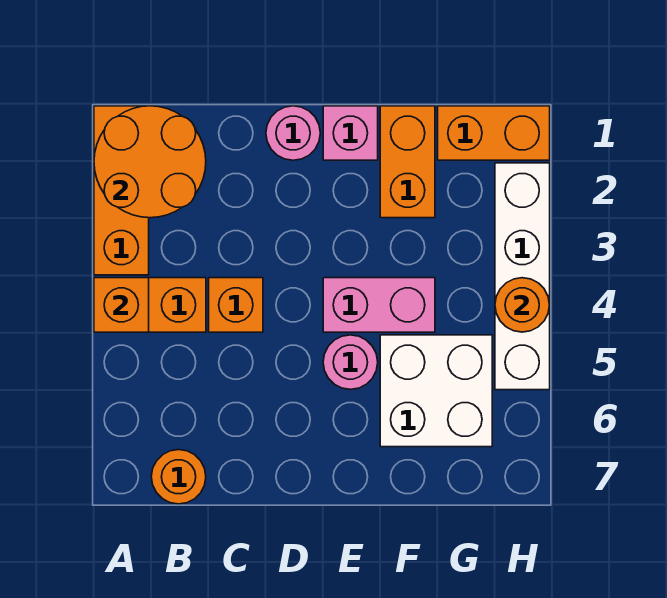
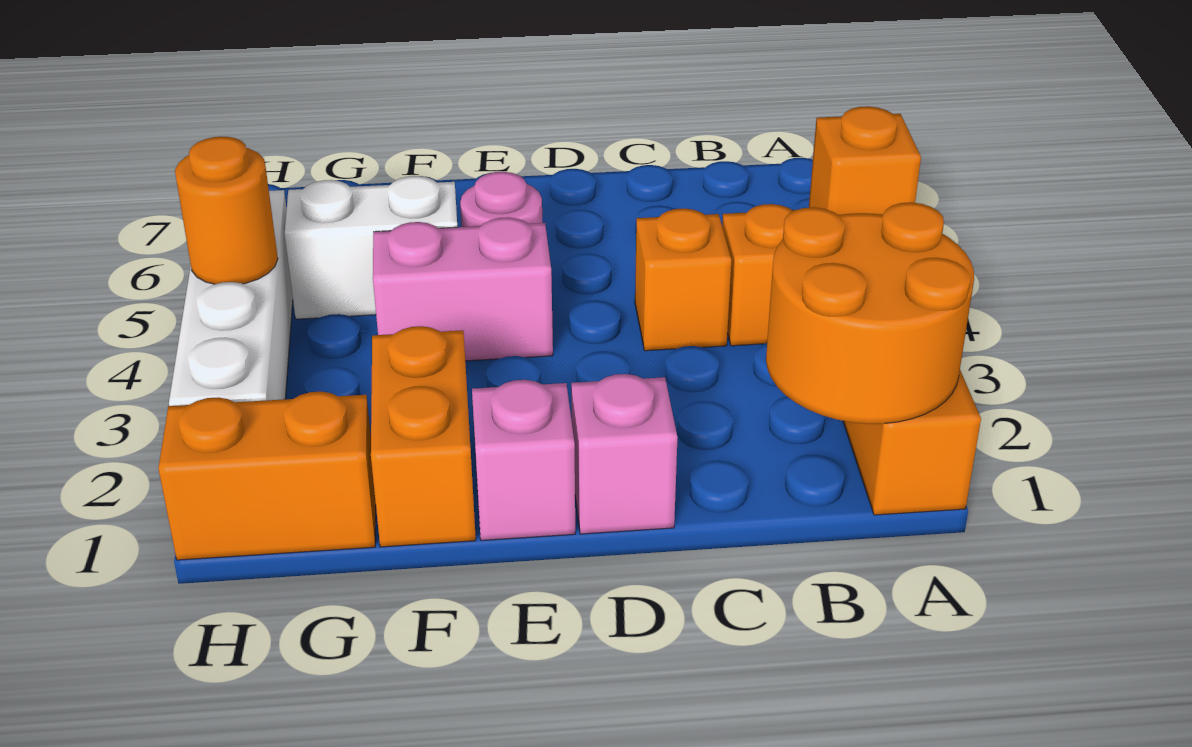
orange 1x1 round brick [151,450,206,504] -> none
pink 1x1 round brick [266,106,320,160] -> pink 1x1 brick [571,374,678,534]
white 2x2 brick [380,335,492,447] -> white 1x2 brick [285,176,457,319]

